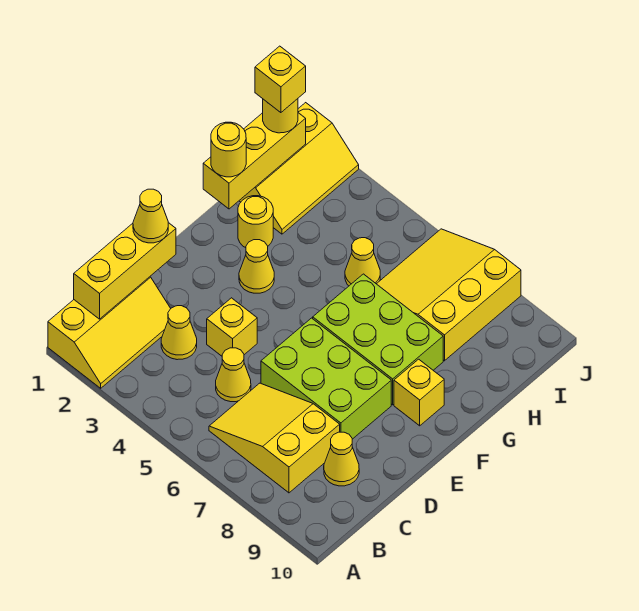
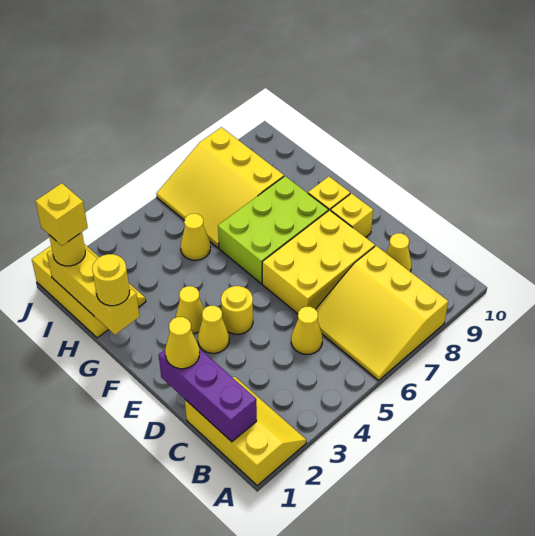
yellow 1x3 brick [74,223,176,319] -> purple 1x3 brick [159,349,257,442]
yellow 2x3 slope [209,383,340,493] -> yellow 3x3 slope [316,246,448,380]
yellow 1x1 cone [161,306,197,360] -> yellow 1x1 cone moved to [198,306,229,353]
yellow 1x1 brick [207,298,257,356] -> yellow 1x1 brick moved to [331,193,373,237]
lime 2x3 brick [261,318,391,439] -> yellow 2x3 brick [262,210,375,314]
yellow 1x1 round brick [238,196,273,248] -> yellow 1x1 round brick moved to [221,286,253,334]

